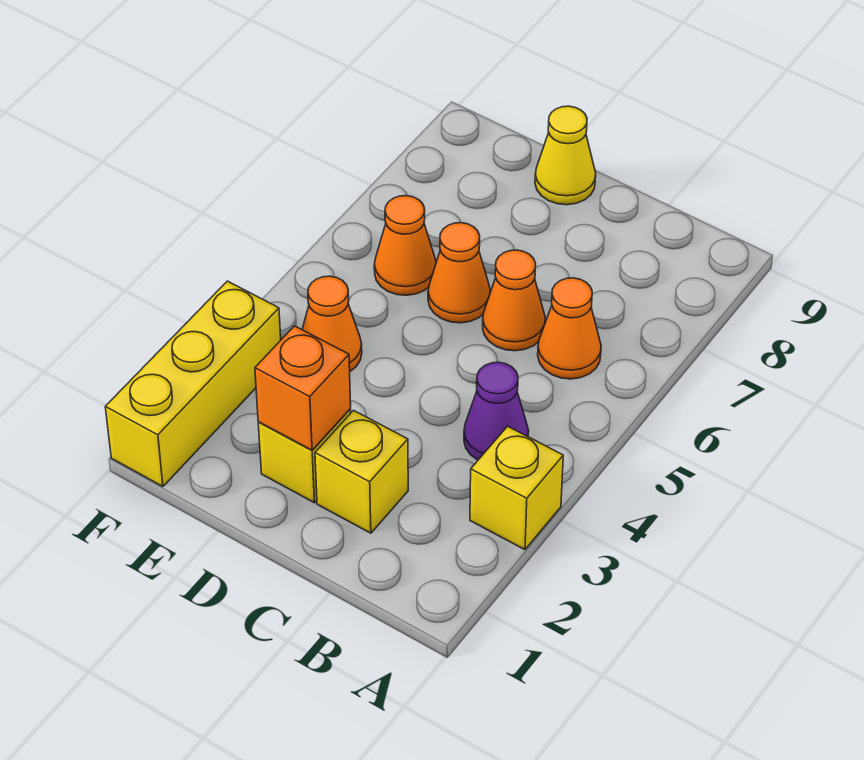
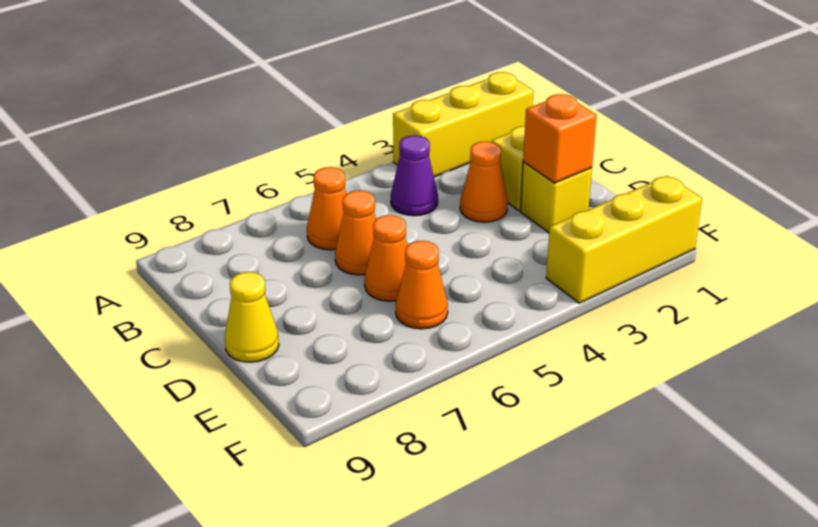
yellow 1x1 brick [470,426,563,550] -> yellow 1x3 brick [393,72,534,177]
orange 1x1 cone [302,276,362,371] -> orange 1x1 cone moved to [460,141,508,222]

